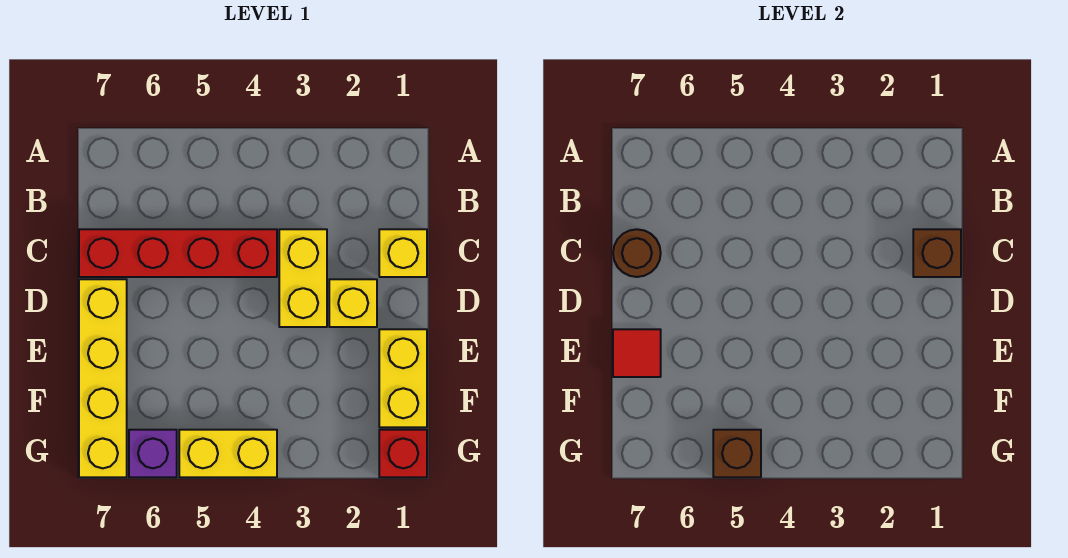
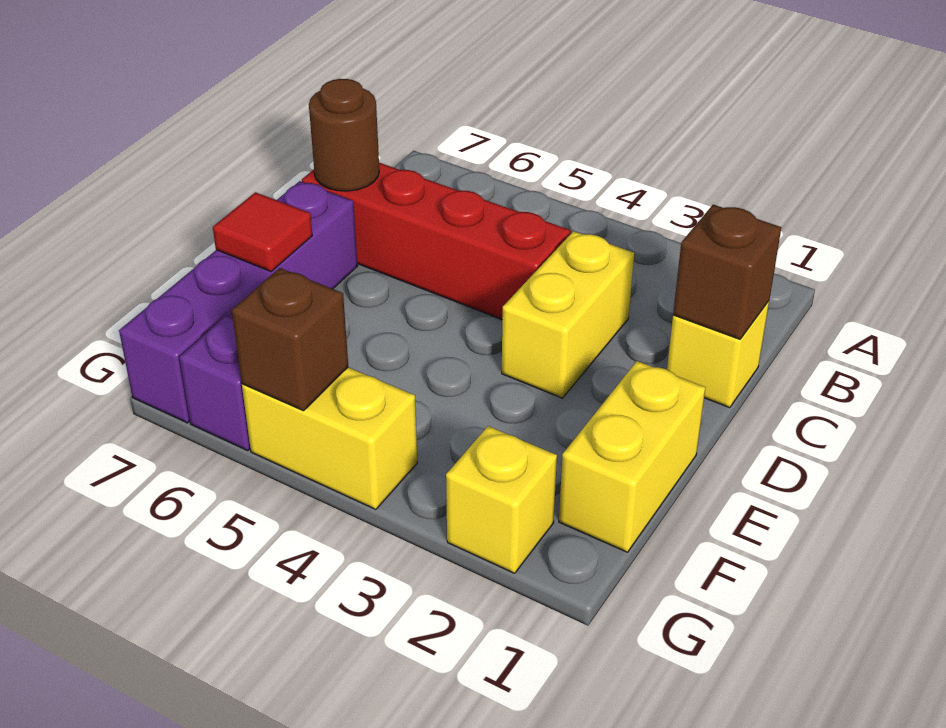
yellow 1x1 brick [329,279,377,327] -> yellow 1x1 brick moved to [446,426,557,573]
yellow 1x4 brick [79,279,127,477] -> purple 1x4 brick [119,181,358,423]
red 1x1 brick [379,430,427,477] -> none

